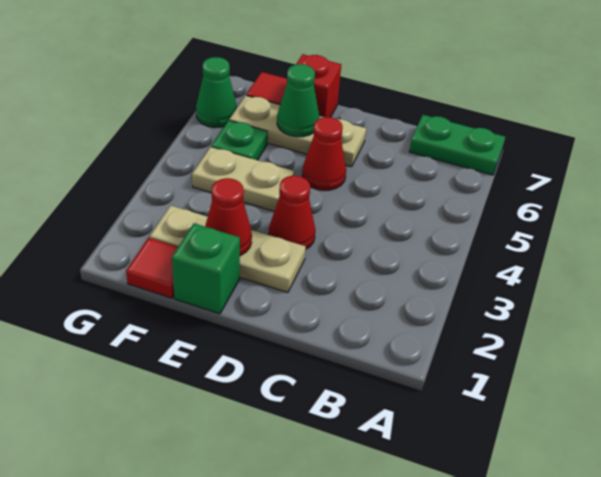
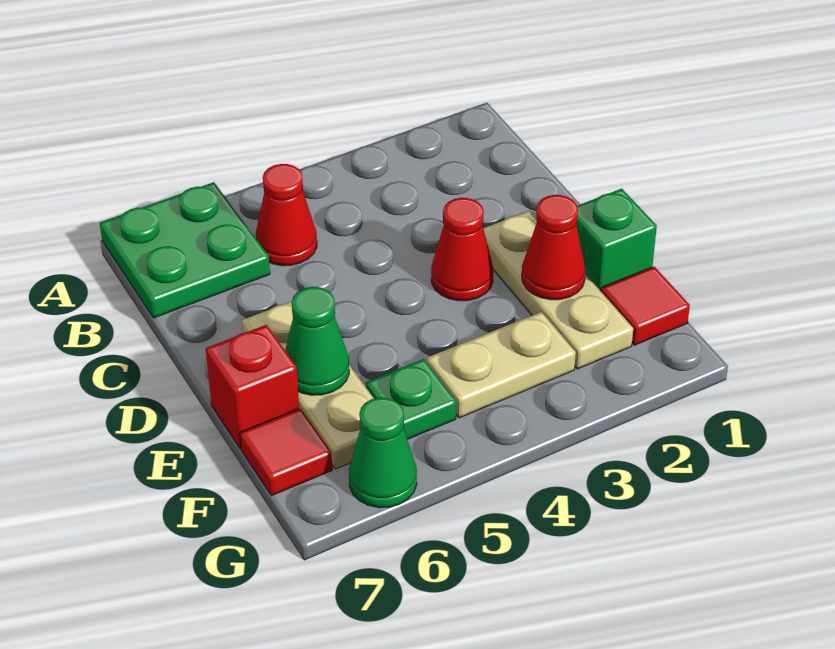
green 1x2 plate [409,115,505,175] -> green 2x2 plate [100,182,270,318]
red 1x1 cone [302,117,346,190] -> red 1x1 cone moved to [256,164,317,266]
tan 1x2 plate [192,147,294,211] -> tan 1x2 plate turned to [427,312,576,418]

